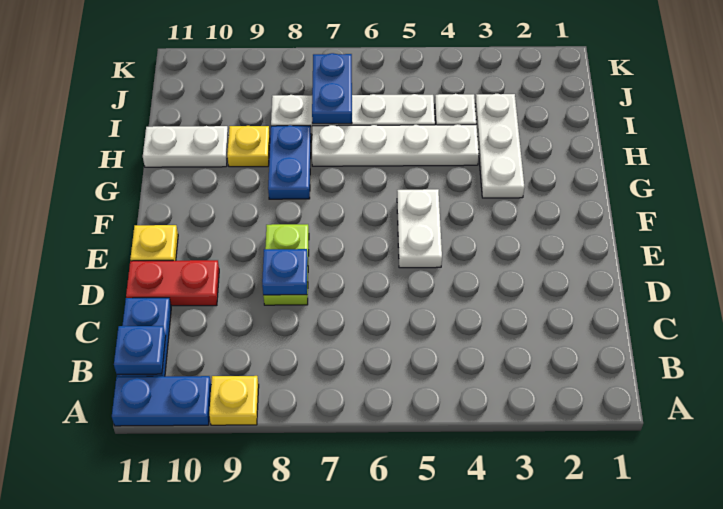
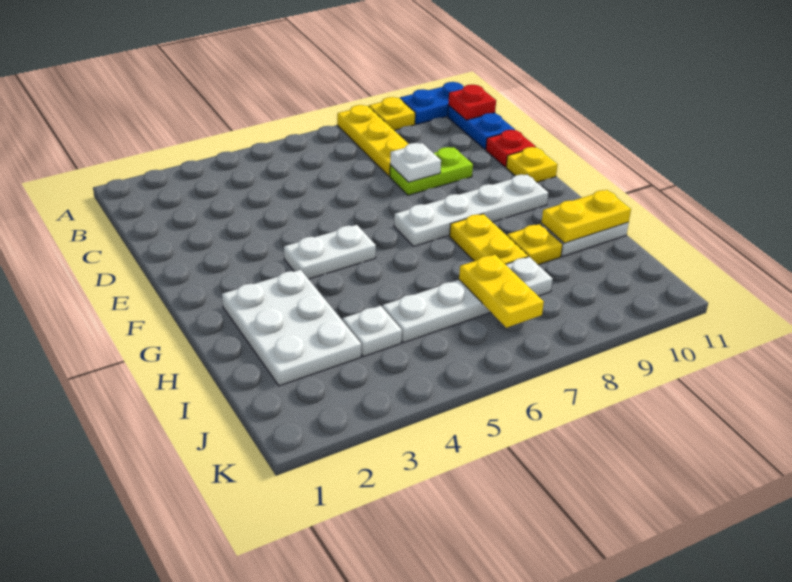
none -> yellow 1x3 plate [337,105,408,176]
blue 1x1 plate [114,326,166,374] -> red 1x1 plate [448,84,496,120]
lime 1x2 plate [263,224,309,305] -> lime 1x2 plate turned to [390,147,473,195]
blue 1x1 plate [262,249,308,295] -> white 1x1 plate [390,143,441,182]
red 1x2 plate [126,260,219,306] -> red 1x1 plate [486,130,536,167]
white 1x2 plate [397,189,442,268] -> white 1x2 plate turned to [284,225,376,279]
white 1x3 plate [475,94,524,198] -> white 2x3 plate [222,270,361,386]
blue 1x2 plate [268,125,311,199] -> yellow 1x2 plate [450,214,528,264]
white 1x4 plate [312,124,479,166] -> white 1x4 plate moved to [394,174,548,246]
none -> yellow 1x2 plate [542,190,631,243]
blue 1x2 plate [312,53,352,124] -> yellow 1x2 plate [459,255,544,328]

